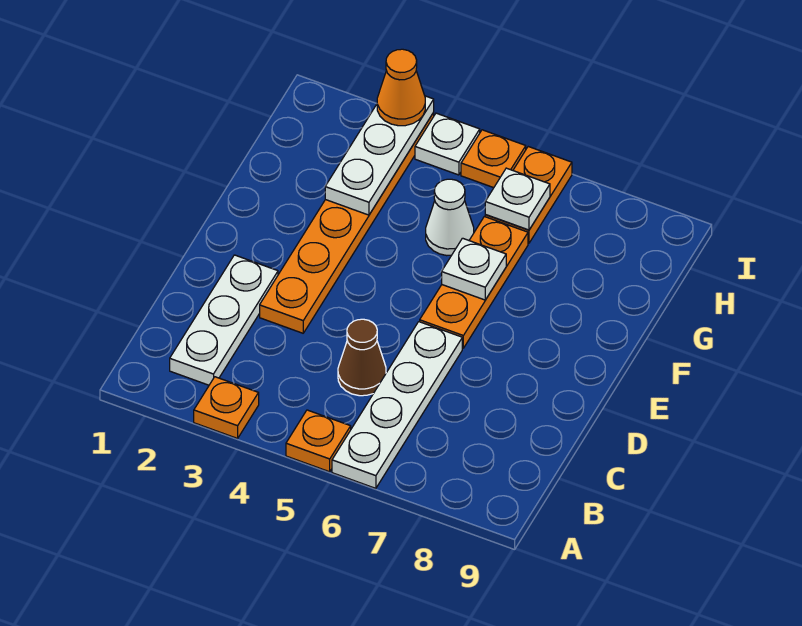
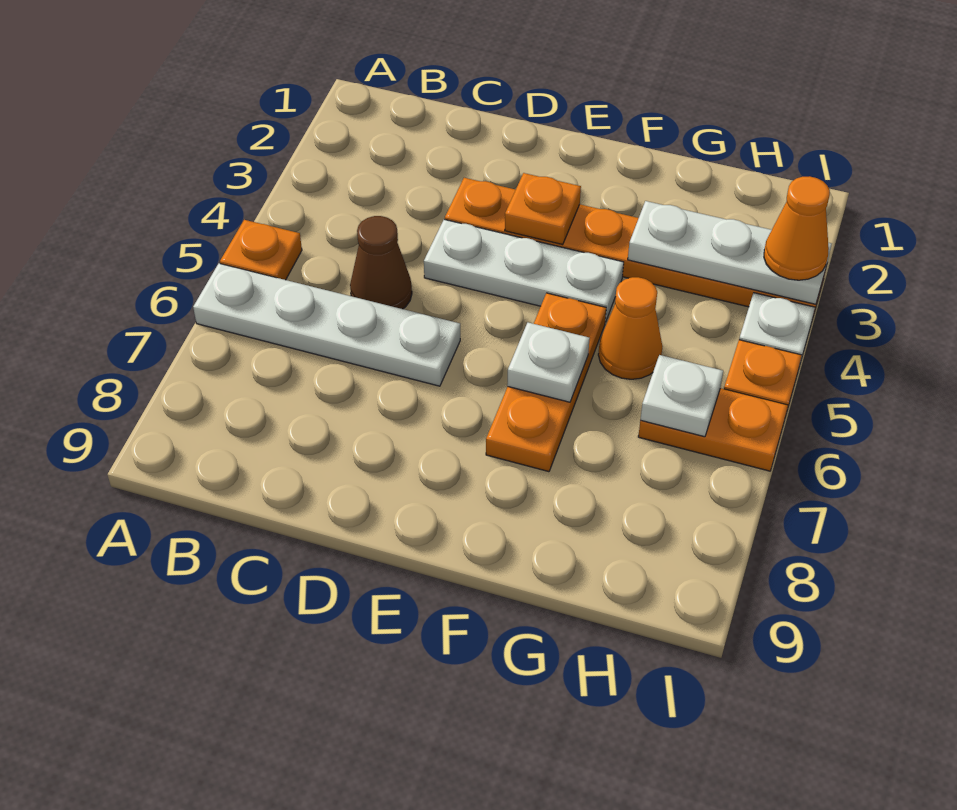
orange 1x1 plate [194,377,259,438] -> orange 1x1 plate moved to [505,173,581,245]
white 1x3 plate [170,255,278,385] -> white 1x3 plate moved to [424,219,624,322]
orange 1x3 plate [420,217,528,348] -> orange 1x3 plate turned to [486,293,606,472]
white 1x1 cone [426,179,474,256] -> orange 1x1 cone [598,277,663,379]

